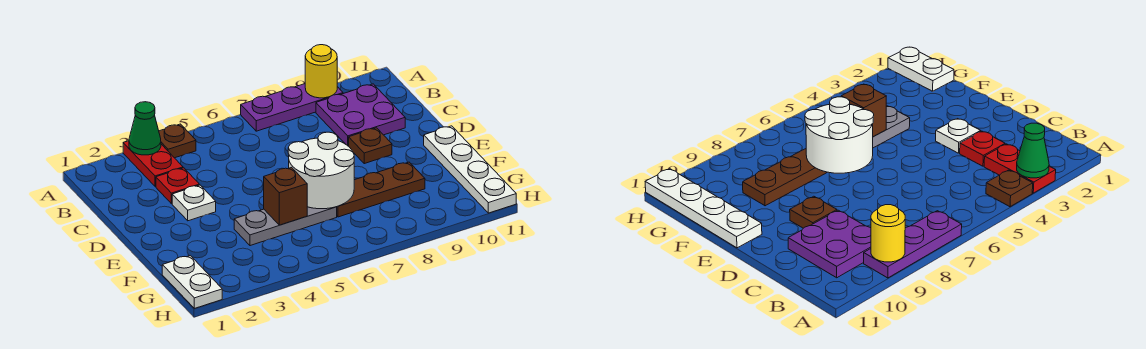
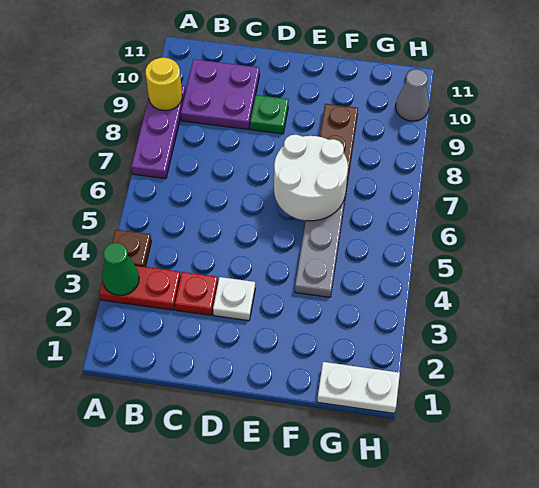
brown 1x1 plate [349,128,392,164] -> green 1x1 plate [250,95,289,134]
white 1x4 plate [424,126,516,213] -> none
brown 1x1 brick [264,168,307,225] -> none
none -> grey 1x1 cone [396,69,429,121]

